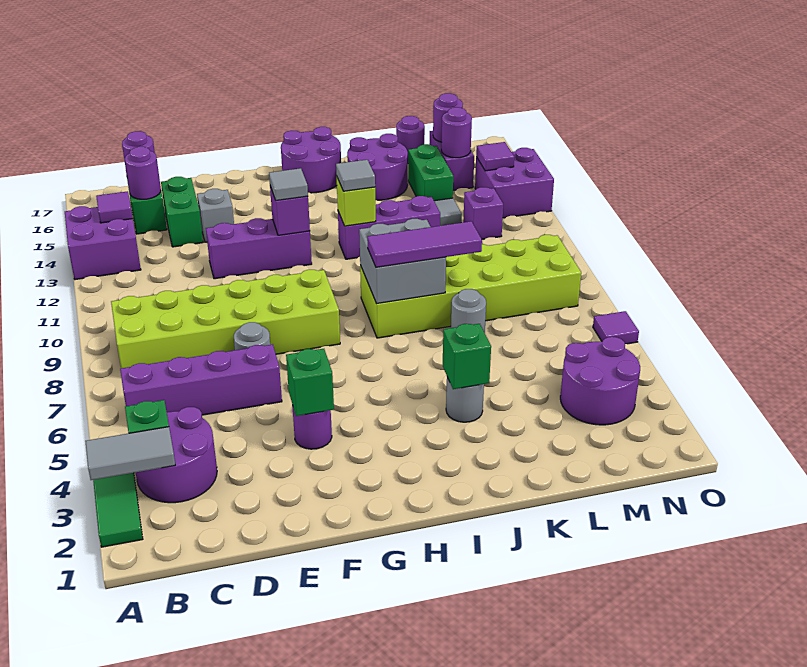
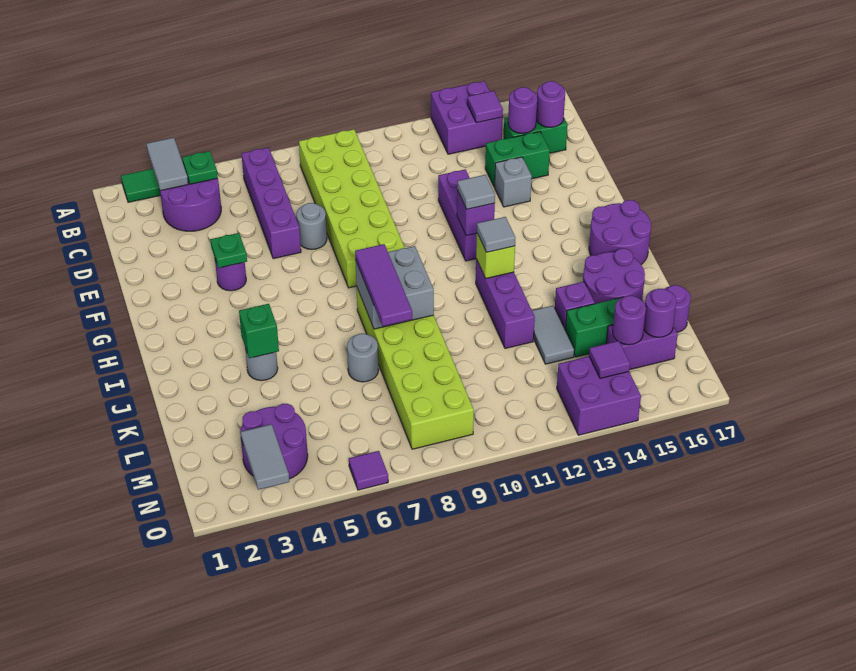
green 1x1 brick [286,349,334,416] -> green 1x1 plate [210,233,247,268]
purple 1x1 brick [463,187,503,239] -> purple 1x1 brick moved to [555,282,595,329]
none -> grey 1x2 tile [241,424,289,490]

